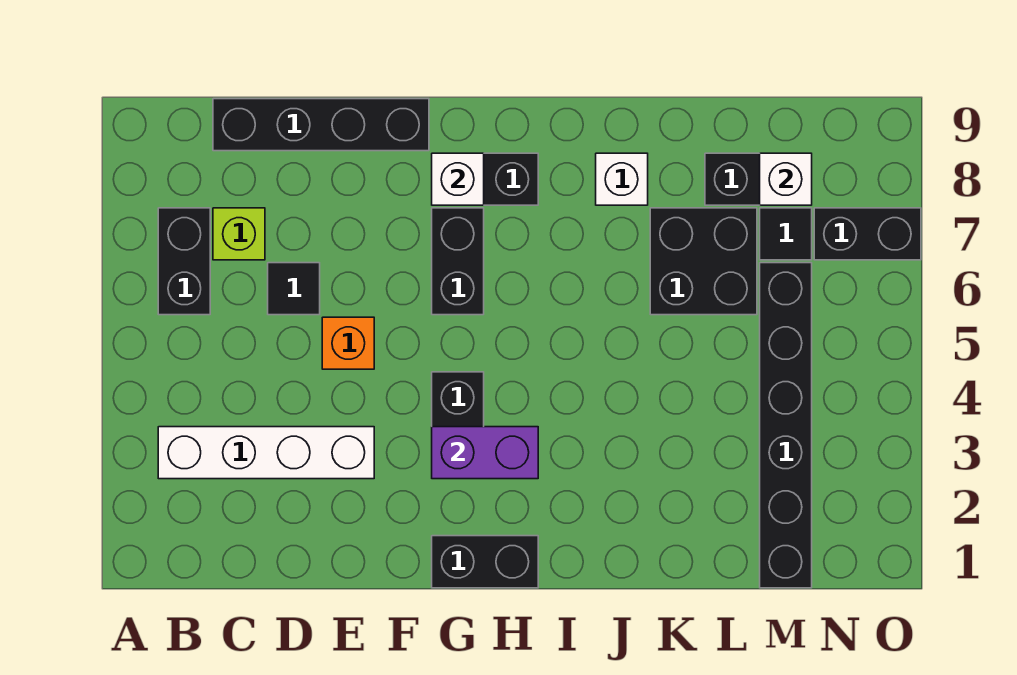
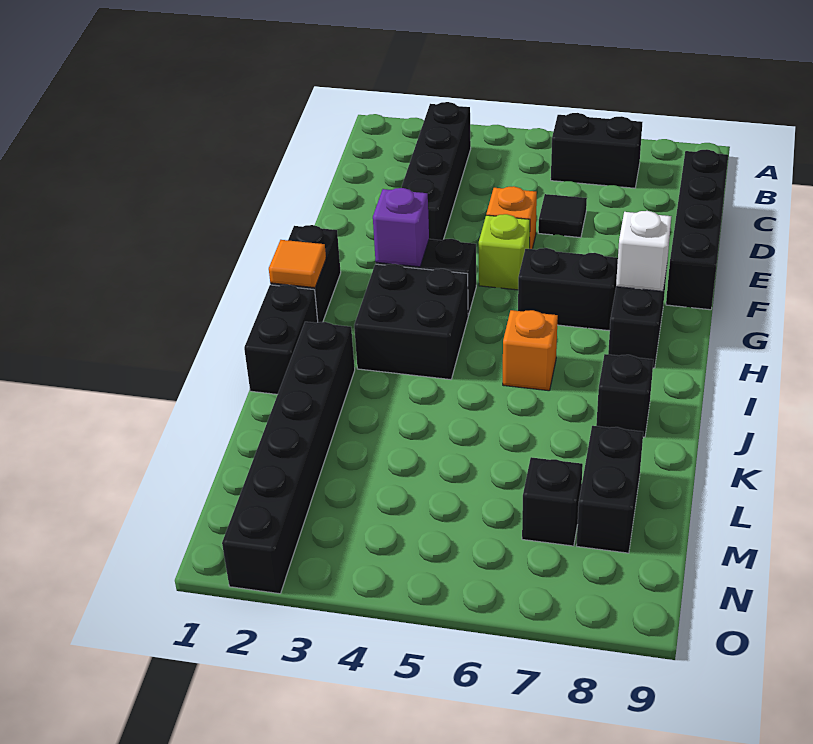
white 1x4 brick [158,427,374,479] -> black 1x4 brick [401,102,471,240]
lime 1x1 brick [213,208,265,260] -> lime 1x1 brick moved to [479,214,530,290]
purple 1x2 brick [432,427,538,479] -> purple 1x1 brick [373,188,429,267]
none -> orange 1x1 tile [269,240,326,288]
none -> orange 1x1 brick [503,310,558,391]
white 1x1 brick [596,153,648,205] -> black 1x1 brick [596,354,654,437]
black 2x2 brick [650,208,757,315] -> black 2x2 brick moved to [354,264,468,380]
black 1x6 brick [760,263,812,588] -> black 1x6 brick turned to [222,322,355,594]
black 1x1 tile [760,208,812,260] -> black 1x1 brick [522,457,583,546]
white 1x1 brick [760,153,812,205] -> none
black 1x2 brick [814,208,921,260] -> black 1x2 brick moved to [244,285,318,394]

